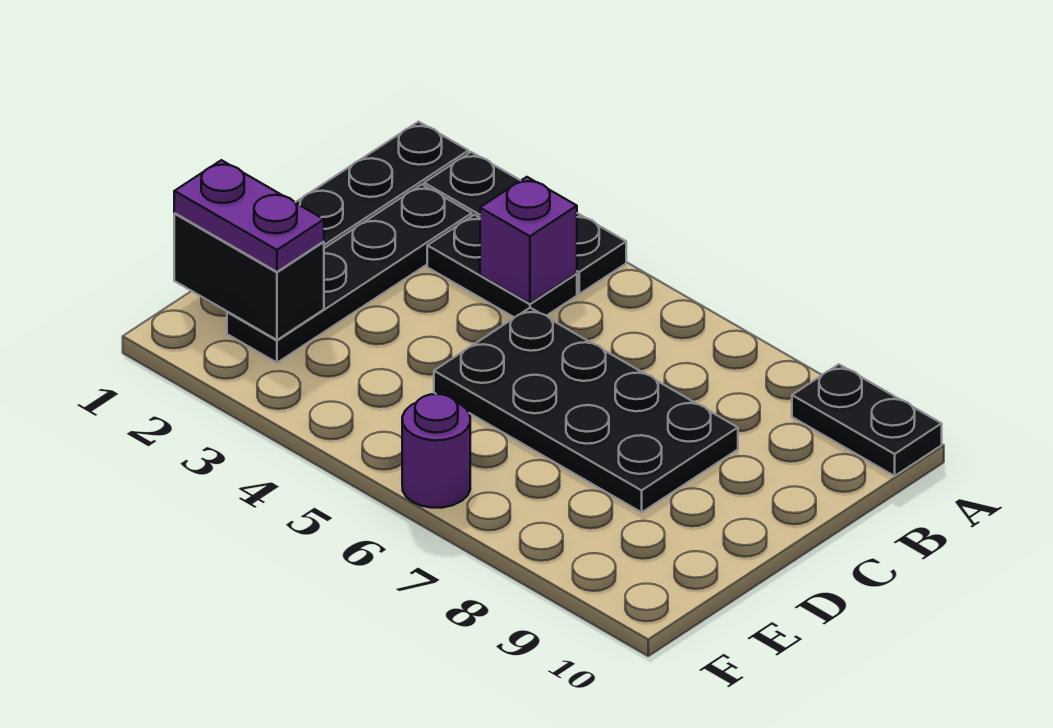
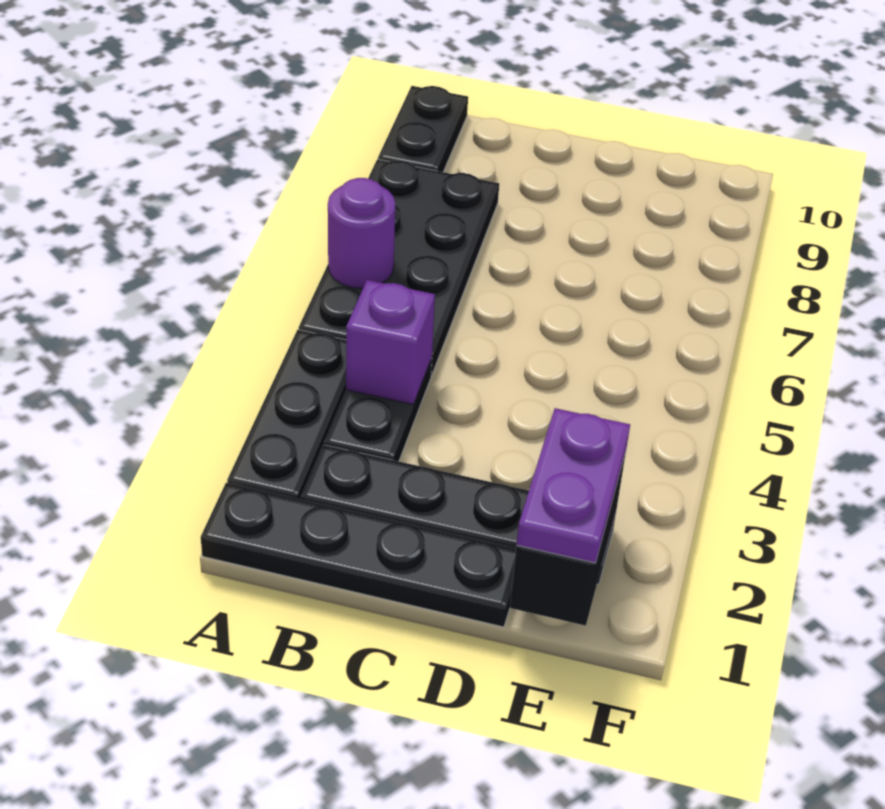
black 2x4 plate [434,308,738,512] -> black 2x4 plate moved to [299,159,499,375]
purple 1x1 round brick [402,394,470,508] -> purple 1x1 round brick moved to [328,178,395,288]

